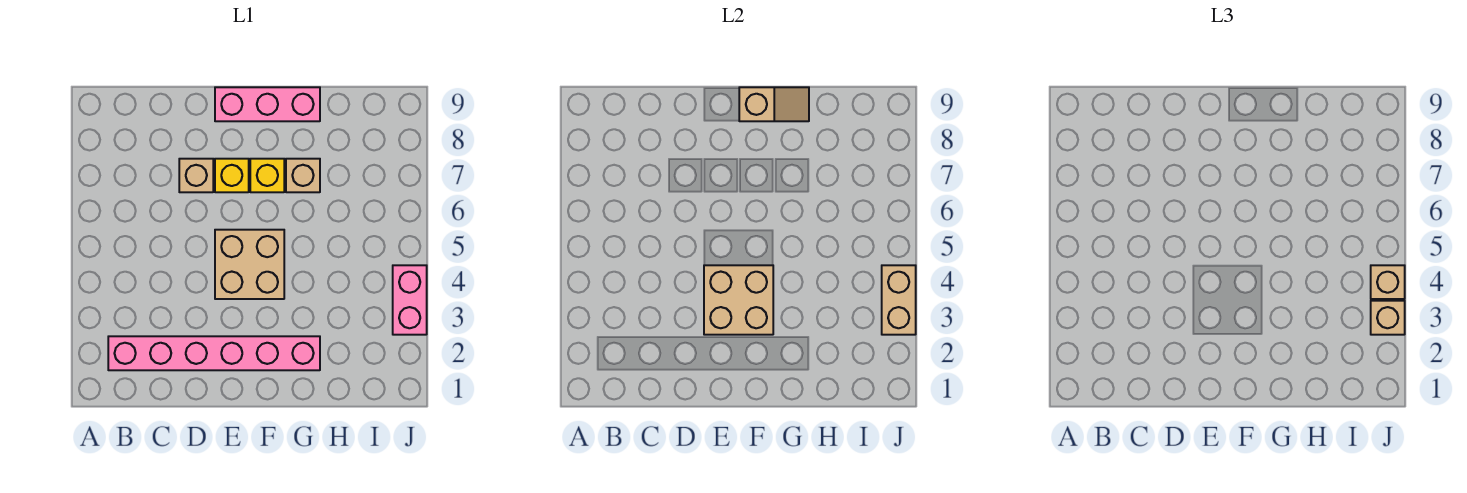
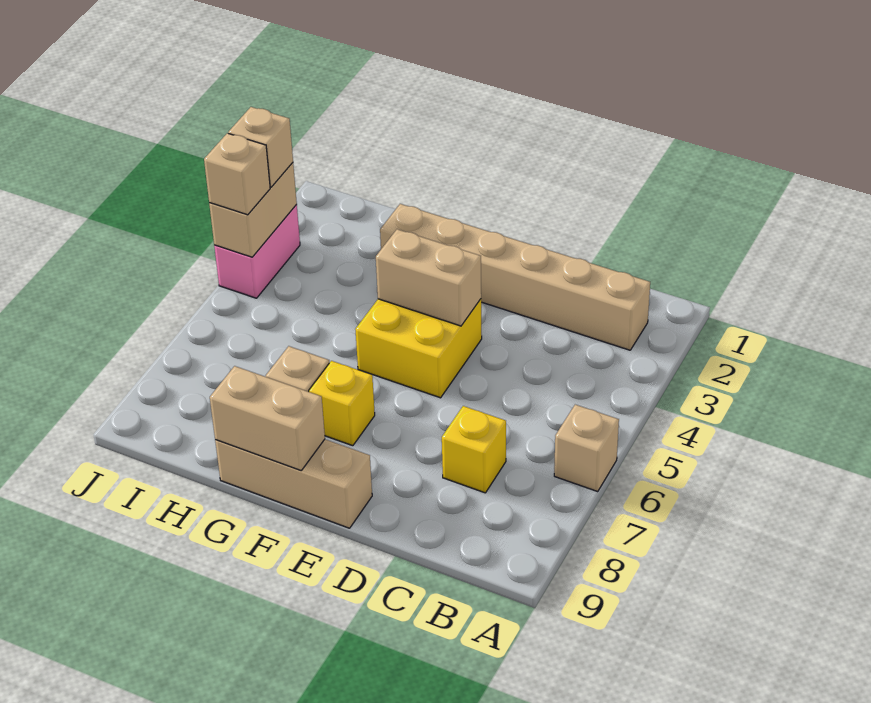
pink 1x6 brick [108,336,320,370] -> tan 1x6 brick [380,204,650,350]
tan 1x1 brick [179,159,213,192] -> tan 1x1 brick moved to [554,405,619,491]
tan 2x2 brick [704,265,773,335] -> tan 1x2 brick [376,229,481,326]
tan 2x2 brick [215,230,284,299] -> yellow 2x2 brick [355,299,482,398]
yellow 1x1 brick [215,159,249,192] -> yellow 1x1 brick moved to [442,406,506,493]
pink 1x3 brick [215,87,320,121] -> tan 1x3 brick [215,439,372,528]
tan 1x2 slope [739,87,809,121] -> tan 1x2 brick [210,366,325,470]

